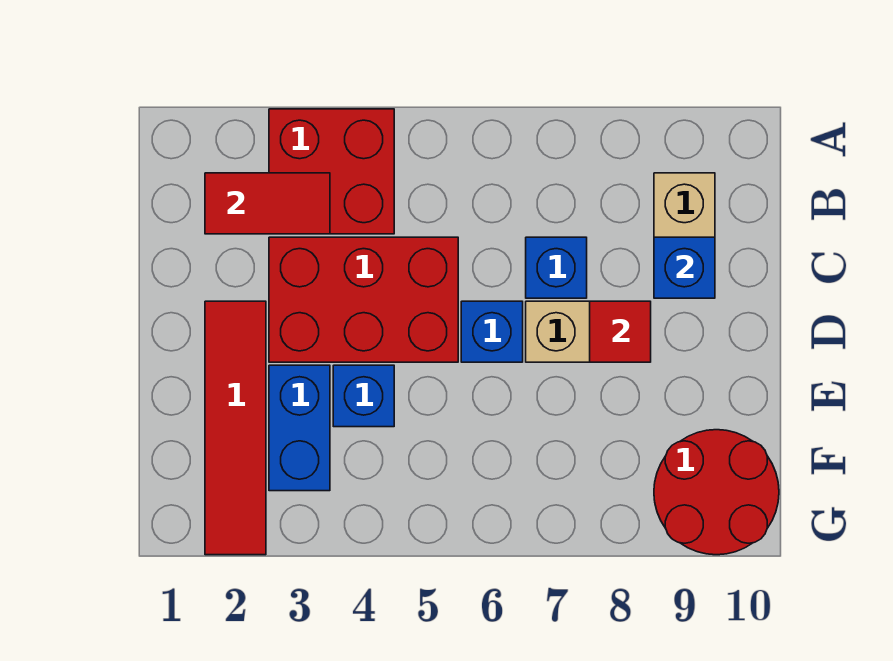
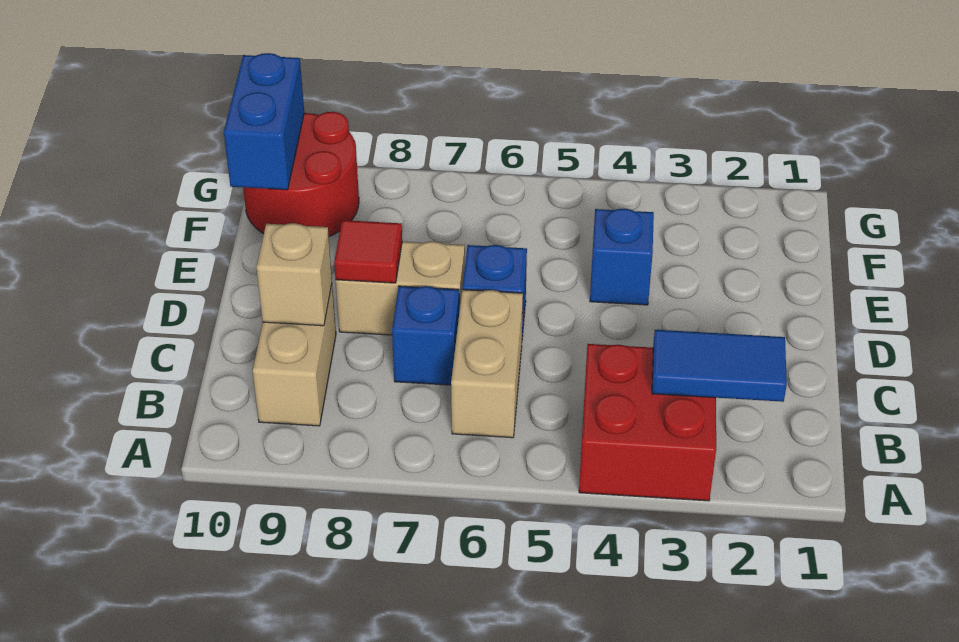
red 1x2 tile [205,173,330,234] -> blue 1x2 tile [652,330,787,402]
none -> tan 1x2 brick [451,290,523,438]
red 2x3 brick [269,237,458,362] -> none
blue 1x1 brick [654,237,715,298] -> tan 1x1 brick [256,223,332,326]
red 1x4 tile [205,301,266,555] -> none
blue 1x2 brick [269,365,330,491] -> blue 1x2 brick moved to [224,53,304,190]

